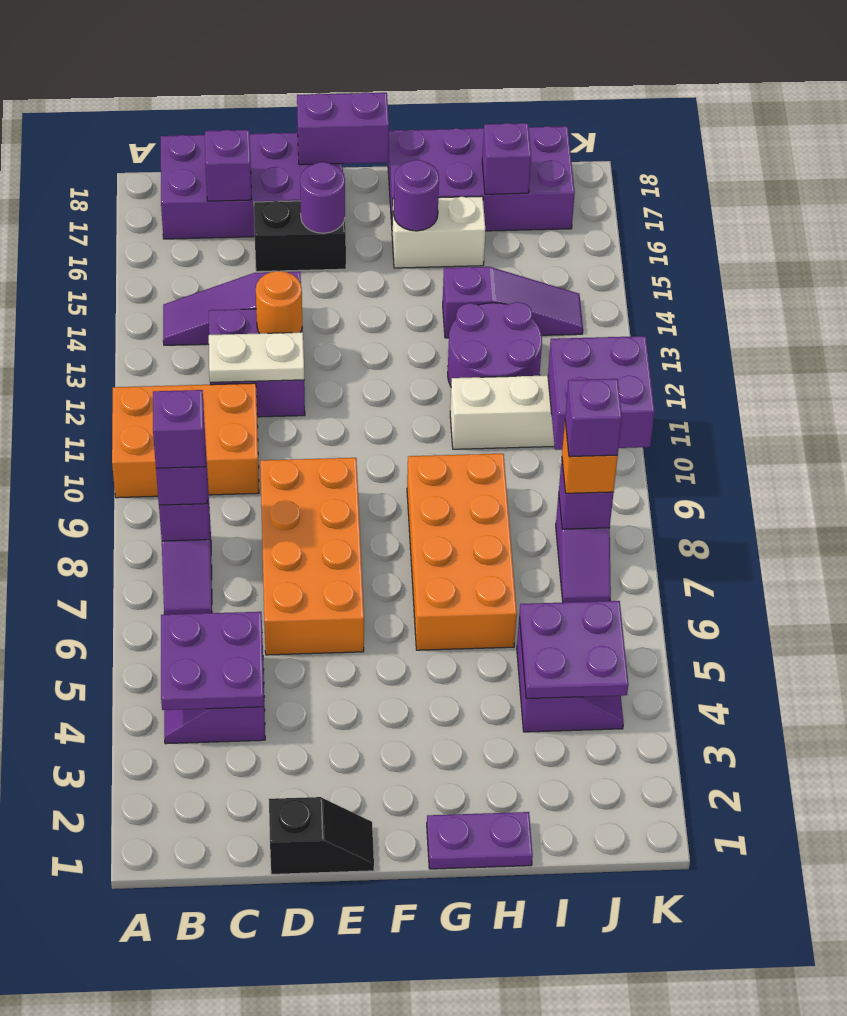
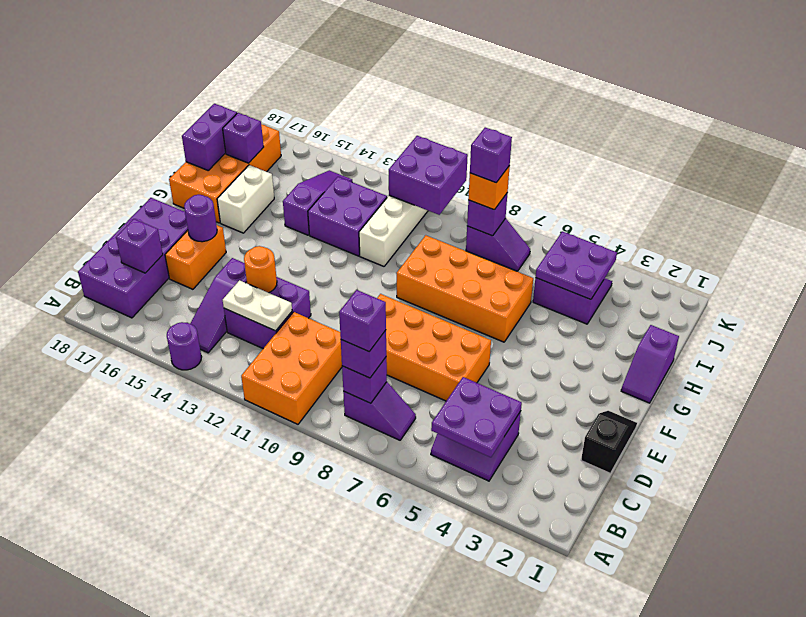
white 1x2 plate [209,332,304,382] -> white 1x2 plate turned to [223,280,292,331]
black 1x2 brick [254,201,346,272] -> orange 1x2 brick [165,225,226,289]
purple 1x2 brick [297,92,389,165] -> purple 1x2 brick moved to [182,104,237,170]
purple 1x2 plate [427,812,533,869] -> purple 1x2 slope [621,325,679,403]
purple 1x1 round brick [394,160,439,231] -> purple 1x1 round brick moved to [167,322,201,370]
purple 2x4 brick [388,126,575,231] -> orange 2x4 brick [169,125,281,223]
purple 2x2 round brick [448,302,542,386] -> purple 2x2 brick [308,177,387,256]

